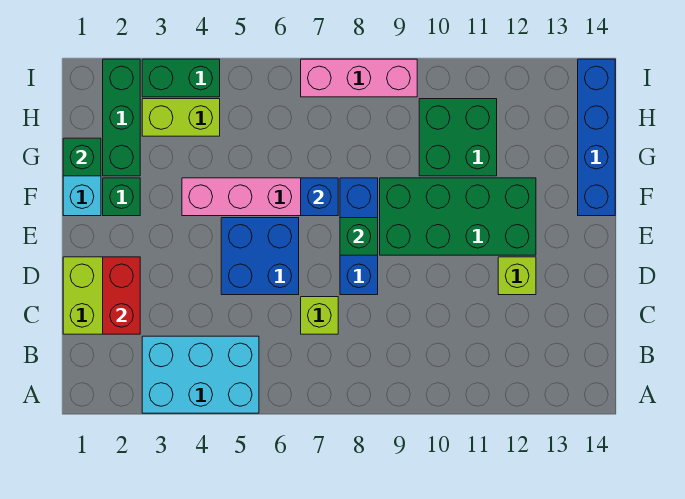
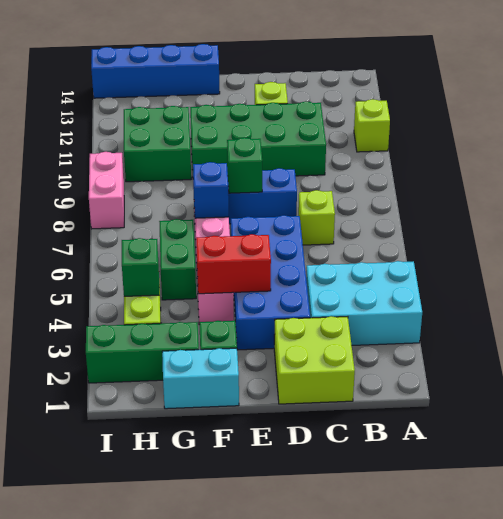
cyan 2x3 brick [142,336,259,413] -> cyan 2x3 brick turned to [306,261,422,345]
none -> lime 1x1 brick [354,99,390,152]
red 1x2 brick [103,257,140,334] -> red 1x2 brick moved to [196,234,271,294]
blue 2x2 brick [221,218,299,295] -> blue 2x4 brick [231,215,310,350]
green 2x4 brick [380,178,536,255] -> green 2x4 brick turned to [190,101,326,176]
green 1x1 brick [63,138,101,176] -> green 1x1 brick moved to [122,238,159,296]
green 1x2 brick [142,59,220,97] -> green 1x2 brick moved to [159,219,196,300]
pink 1x3 brick [301,59,417,97] -> pink 1x2 brick [89,152,124,229]

